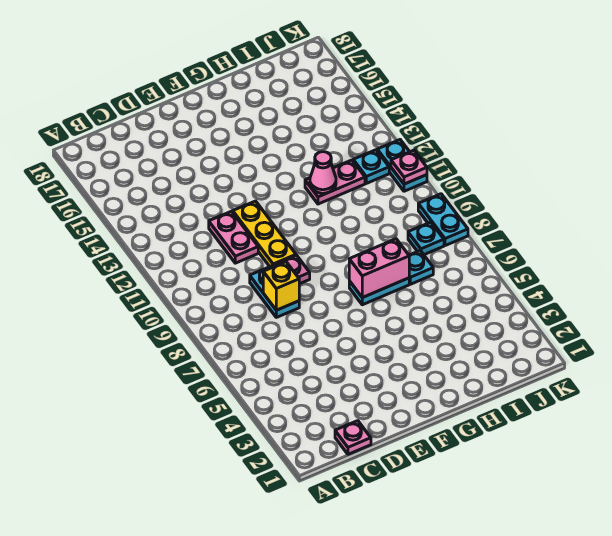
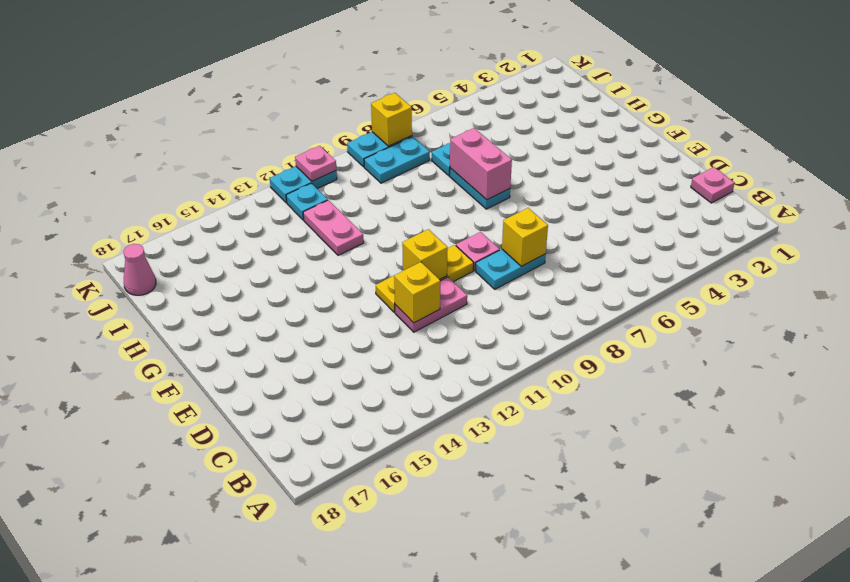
none -> yellow 1x1 brick [394,262,440,323]
none -> yellow 1x1 brick [402,229,448,280]
pink 1x1 cone [310,152,336,193] -> pink 1x1 cone moved to [123,244,156,295]
cyan 1x1 plate [408,222,444,255] -> cyan 1x2 plate [364,137,430,183]
none -> yellow 1x1 brick [371,93,412,146]

